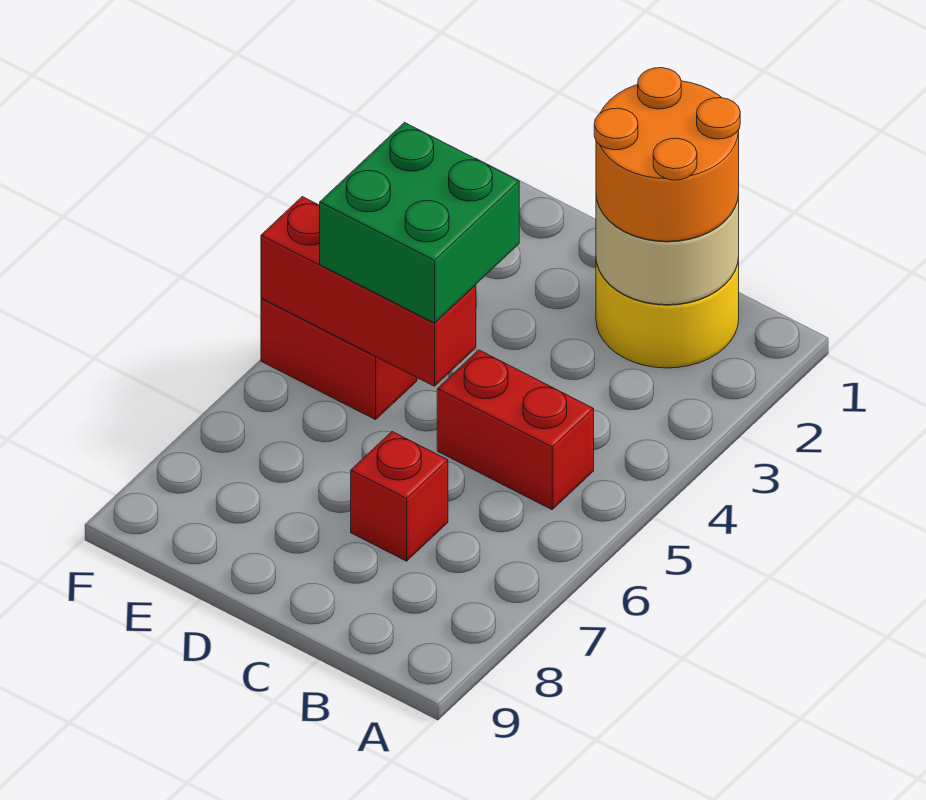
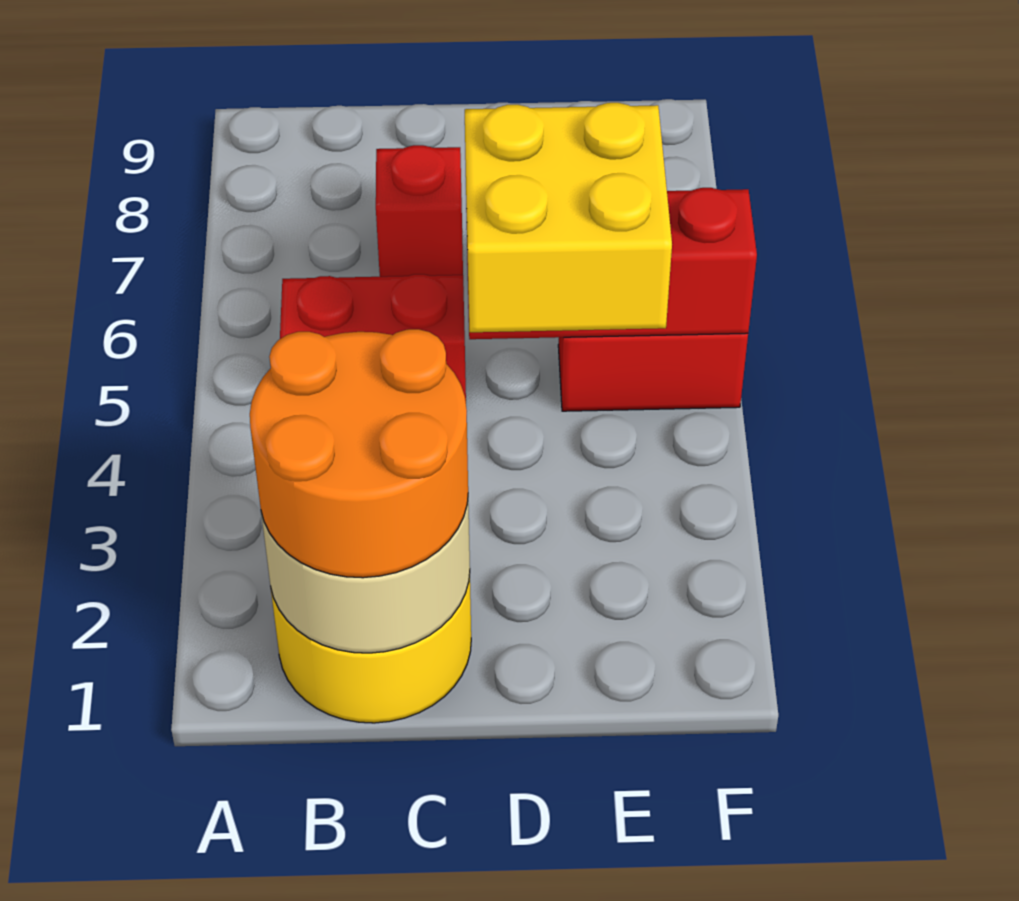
green 2x2 brick [320,123,519,323] -> yellow 2x2 brick [465,103,672,332]

